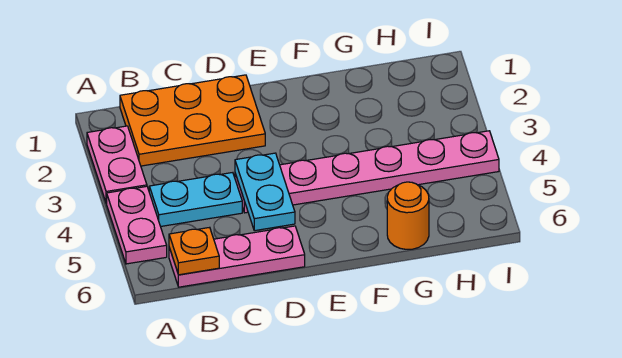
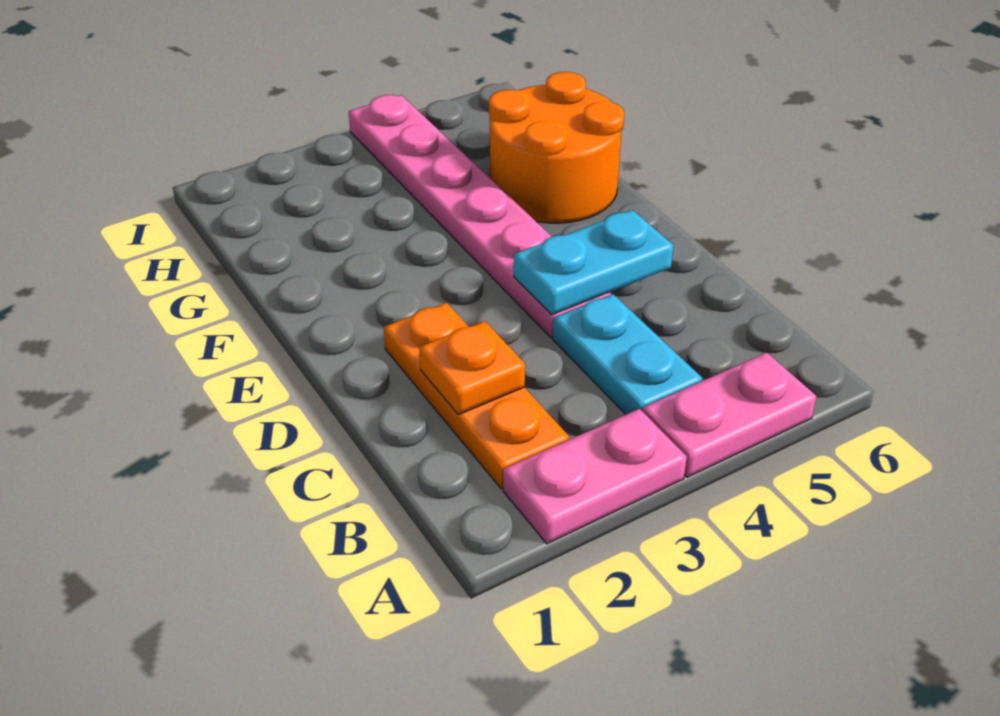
orange 2x3 plate [120,75,265,166] -> orange 1x3 plate [384,303,569,489]
pink 1x3 plate [169,226,305,287] -> none
orange 1x1 plate [169,227,219,275] -> orange 1x1 plate moved to [419,321,525,415]
orange 1x1 round brick [387,182,429,249] -> orange 2x2 round brick [489,72,624,223]

